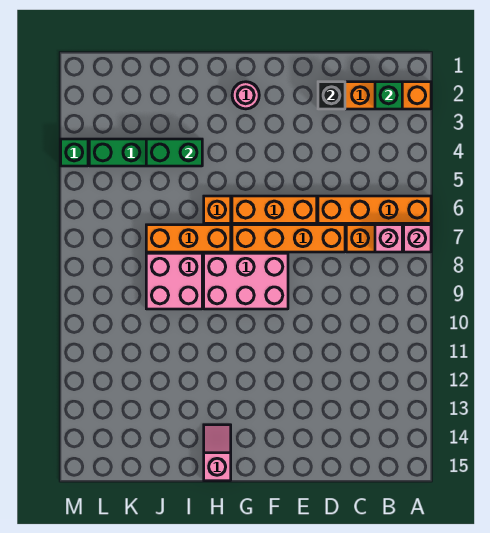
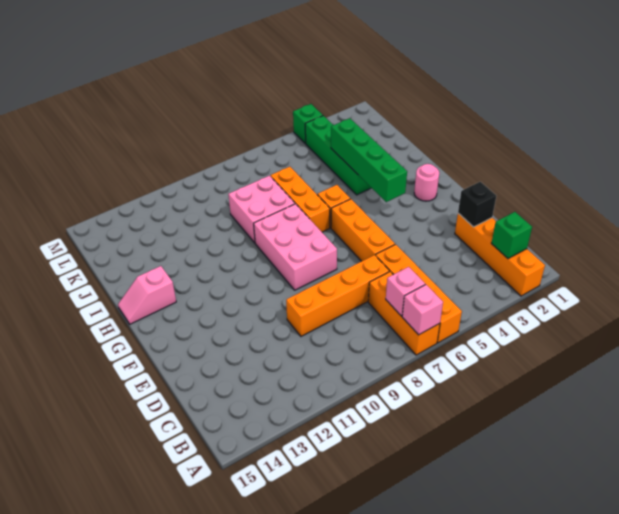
orange 1x4 brick [232,225,345,252] -> orange 1x4 brick turned to [286,255,389,336]
pink 1x2 slope [204,425,231,481] -> pink 1x2 slope turned to [118,266,176,324]
green 1x2 brick [146,139,202,166] -> green 1x4 brick [331,118,407,202]

